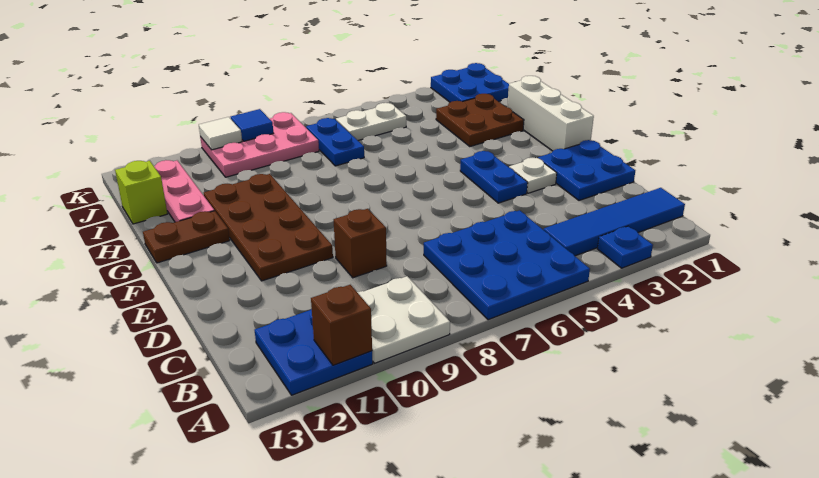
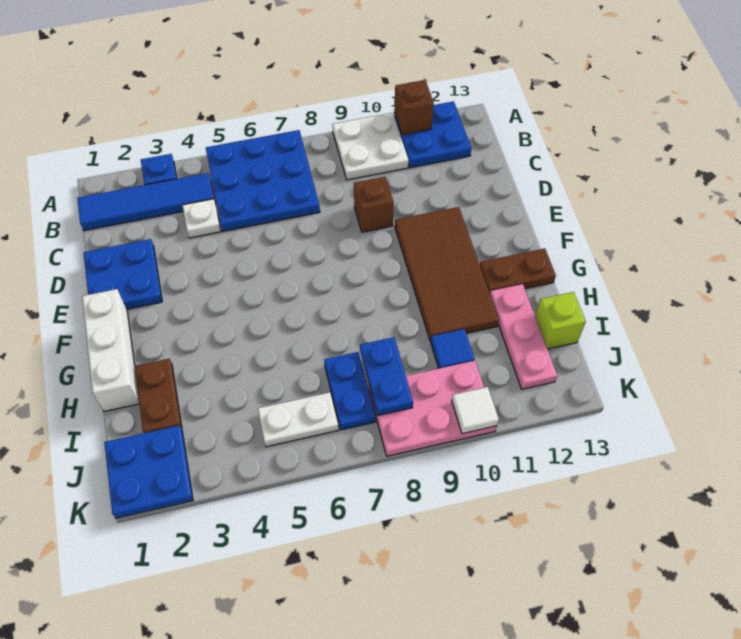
white 1x1 plate [509,158,557,193] -> white 1x1 plate moved to [182,199,221,238]
blue 1x2 plate [460,151,528,203] -> blue 1x2 plate moved to [360,337,413,416]
brown 2x4 plate [204,174,333,281] -> brown 2x4 tile [395,207,499,341]
brown 2x2 plate [436,94,524,146] -> brown 1x2 plate [134,359,182,433]
blue 1x1 tile [231,109,273,141] -> blue 1x1 tile moved to [431,329,475,368]

